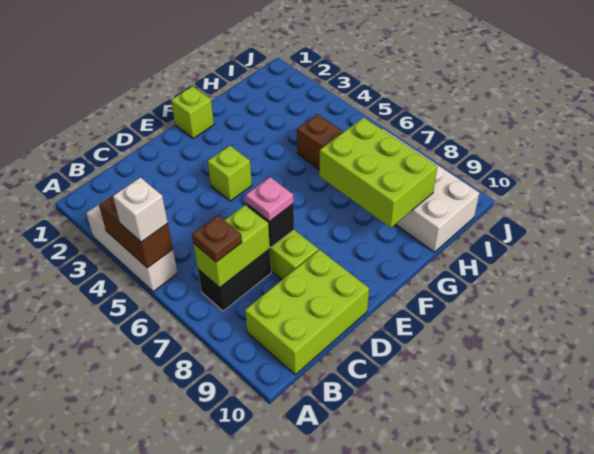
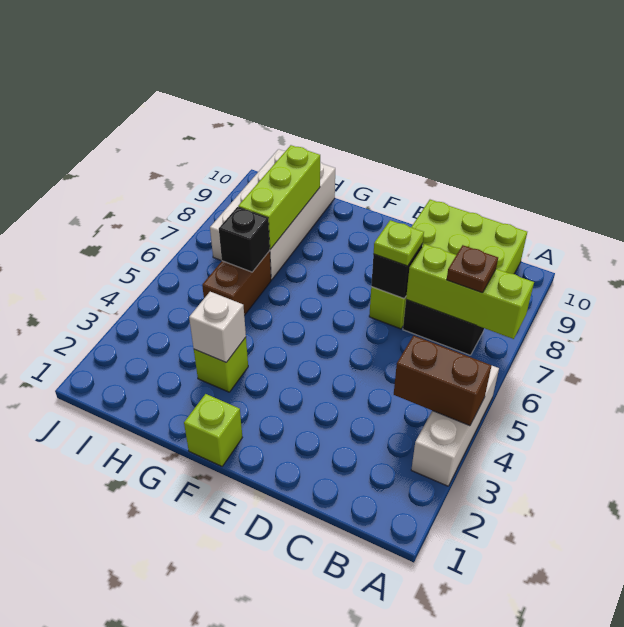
brown 1x2 brick [99,187,173,268] -> brown 1x2 brick turned to [394,336,492,426]
white 1x1 brick [113,177,168,242] -> white 1x1 brick moved to [189,292,246,362]
lime 1x2 brick [194,205,270,287] -> lime 1x3 brick [406,244,534,339]
pink 1x1 plate [246,177,294,222] -> lime 1x1 plate [374,220,424,266]
lime 1x1 brick [208,146,252,201] -> lime 1x1 brick moved to [194,337,248,392]
lime 2x3 brick [319,117,437,228] -> lime 1x3 brick [238,145,320,249]
none -> black 1x1 brick [219,207,270,272]

